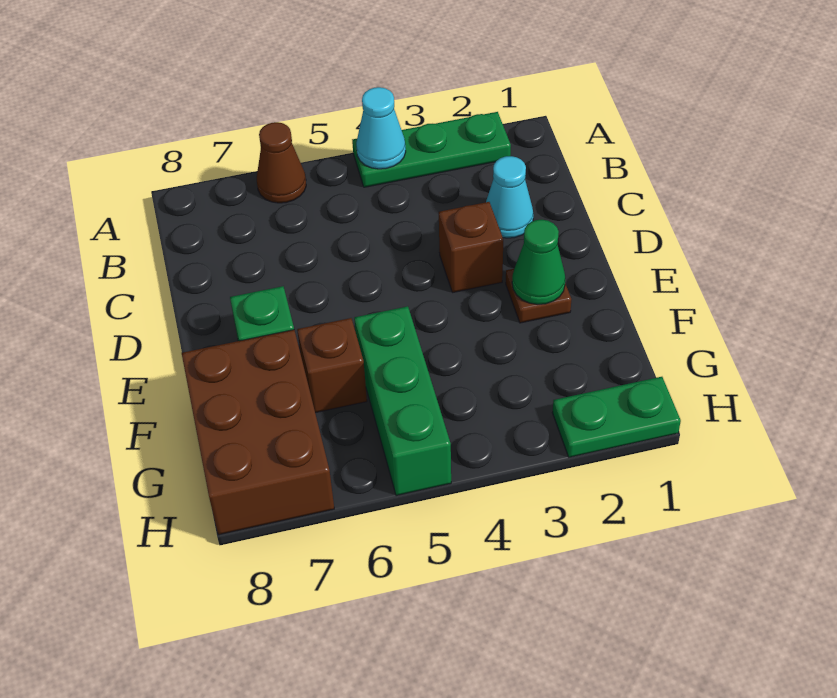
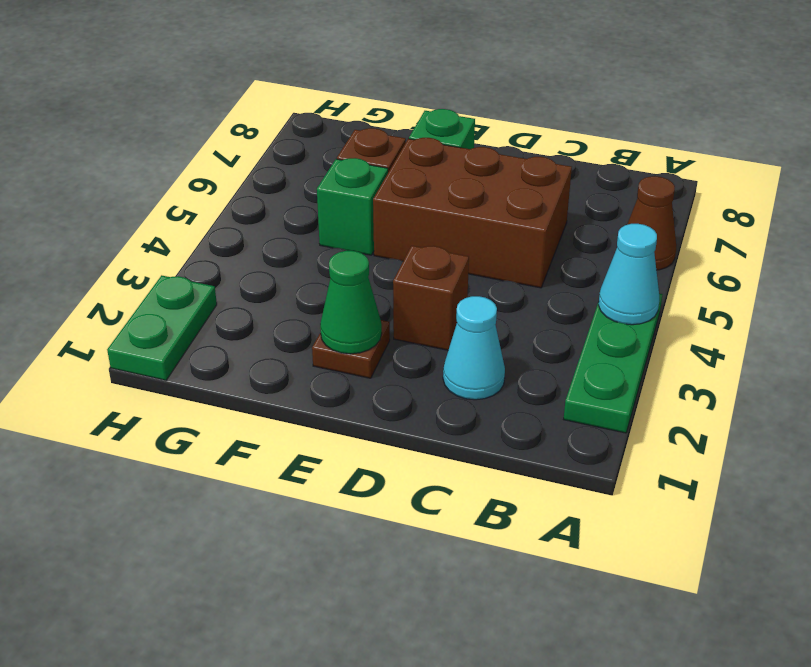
green 1x3 brick [354,306,451,496] -> green 1x1 brick [317,158,388,255]
brown 2x3 brick [182,330,334,535] -> brown 2x3 brick moved to [373,138,572,288]

